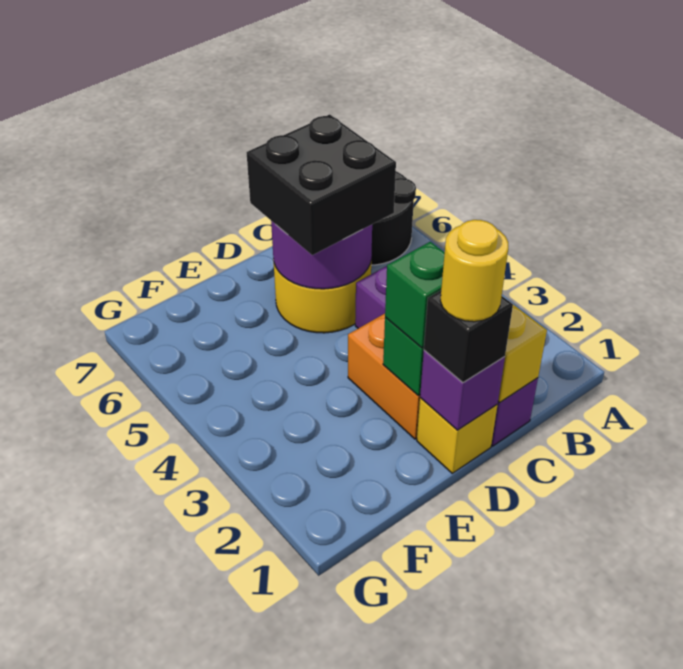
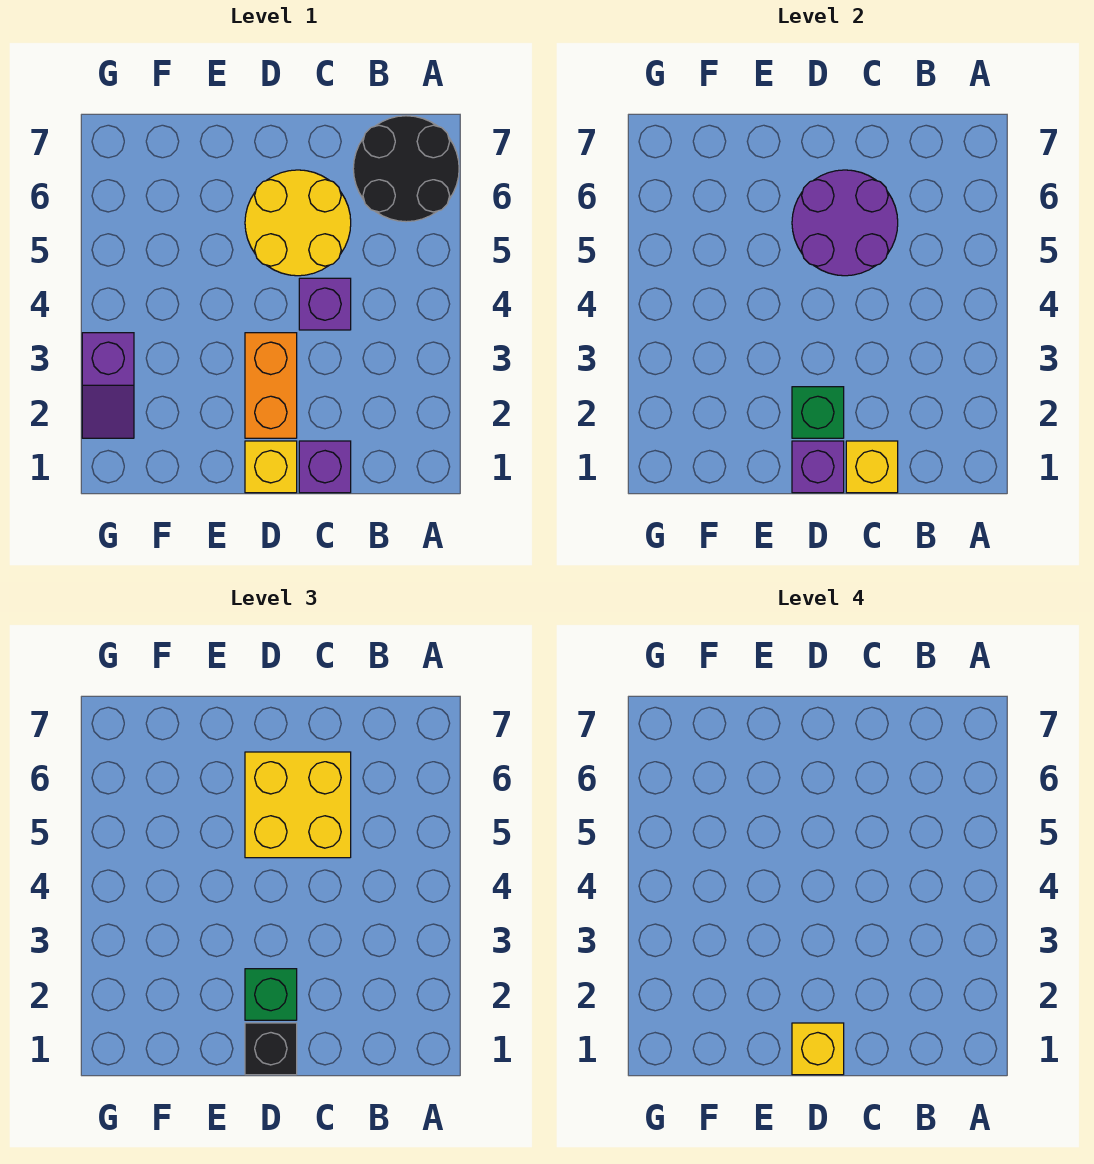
black 2x2 brick [246,114,396,255] -> yellow 2x2 brick [245,752,351,858]
yellow 1x1 round brick [440,220,508,322] -> yellow 1x1 brick [792,1023,844,1075]
none -> purple 1x2 slope [82,333,134,438]

